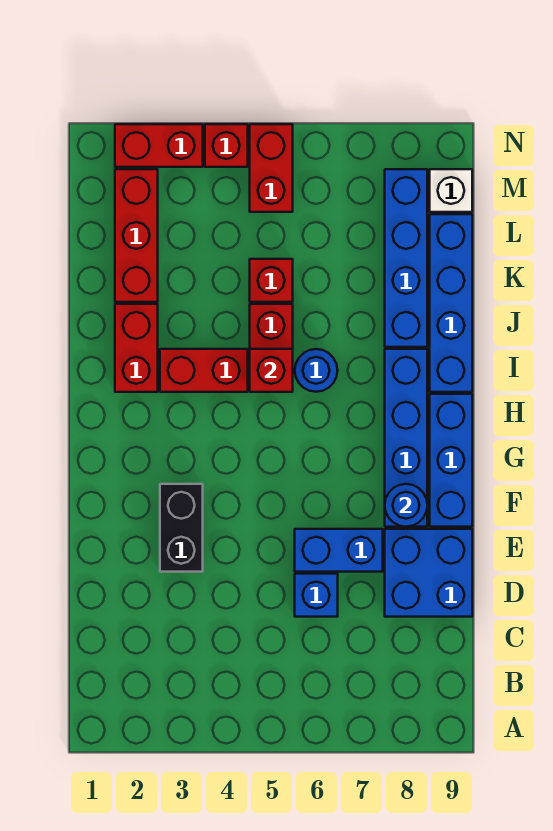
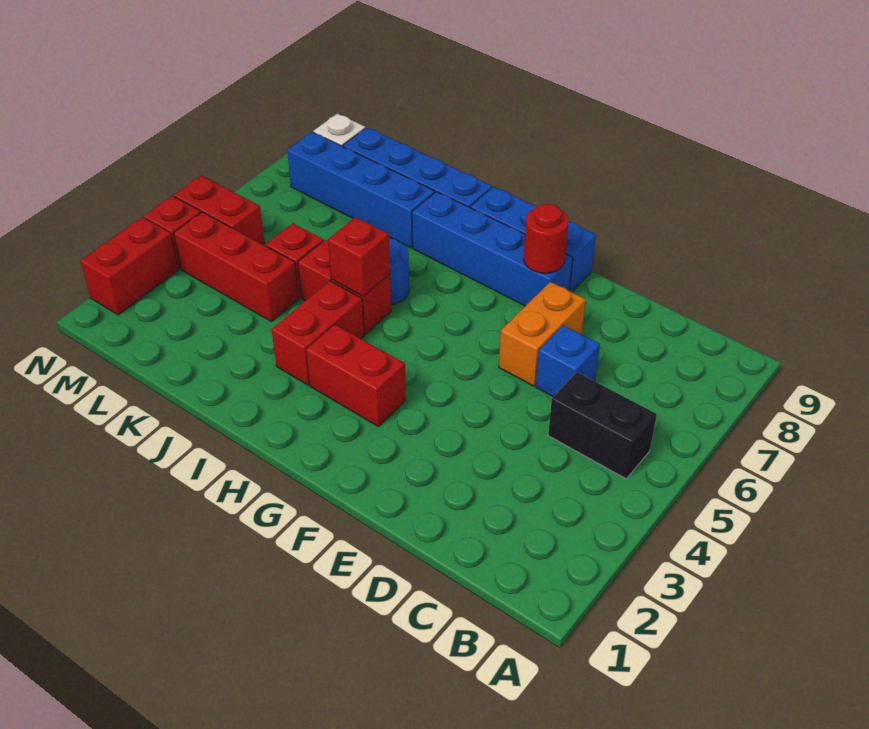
blue 2x2 brick [385,529,472,617] -> none
black 1x2 brick [160,484,203,572] -> black 1x2 brick moved to [548,372,657,479]
blue 1x2 brick [295,529,383,572] -> orange 1x2 brick [499,282,586,386]
blue 1x1 round brick [385,484,427,527] -> red 1x1 round brick [524,204,569,273]
red 1x2 brick [115,304,158,392] -> red 1x2 brick moved to [306,324,406,427]
red 1x3 brick [115,169,158,302] -> red 1x3 brick moved to [174,212,299,322]

